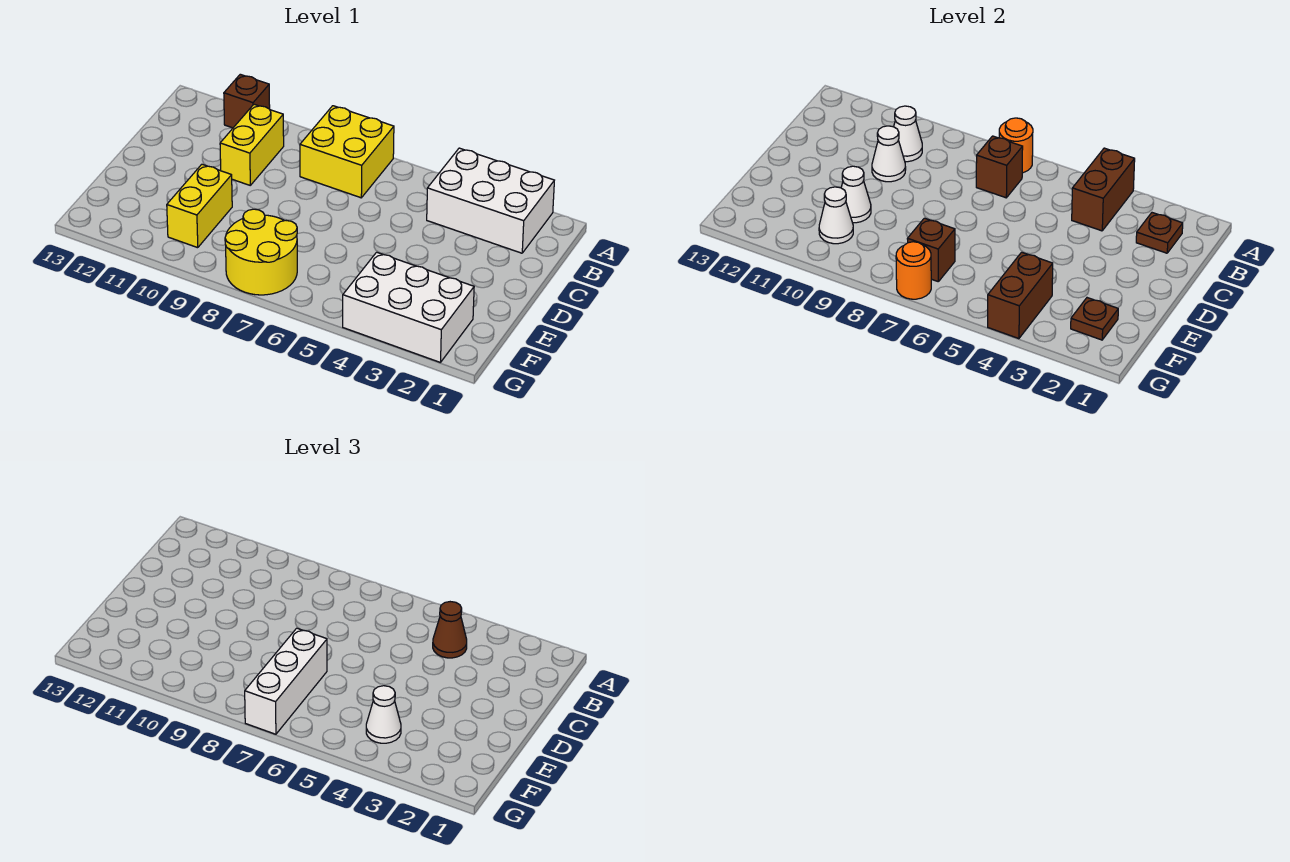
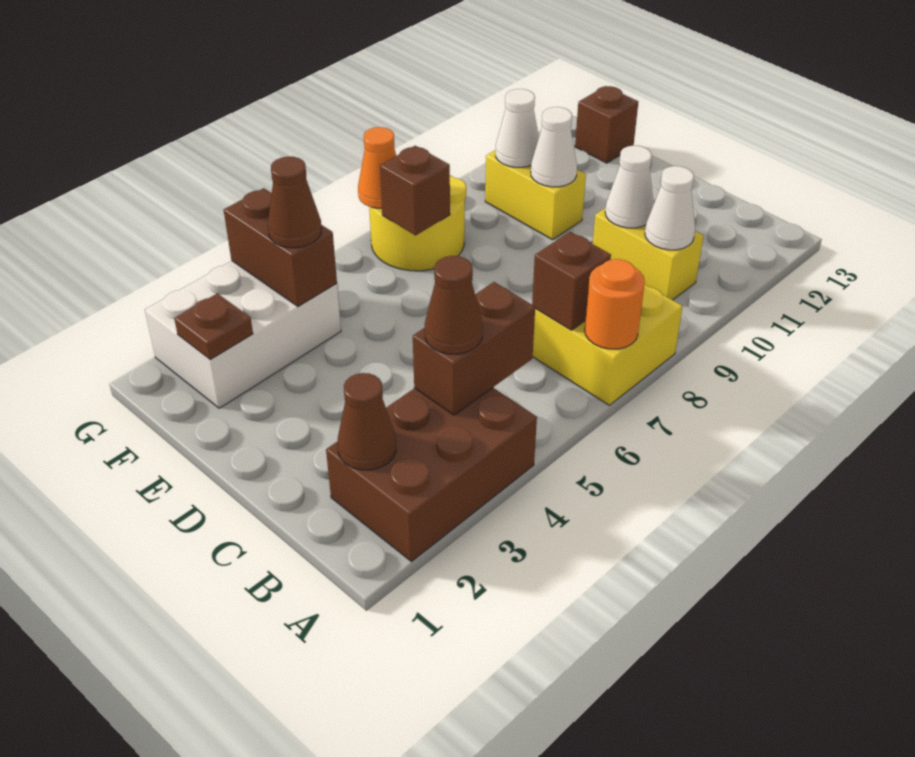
white 2x3 brick [427,148,554,253] -> brown 2x3 brick [326,388,537,562]
brown 1x2 brick [1072,148,1135,231] -> brown 1x2 brick turned to [413,282,535,415]
brown 1x1 brick [224,74,270,128] -> brown 1x1 brick moved to [575,86,638,163]
brown 1x1 plate [1136,213,1183,253] -> brown 1x1 cone [337,373,396,470]
white 1x3 brick [245,628,327,734] -> none
white 1x1 cone [366,686,401,743] -> brown 1x1 cone [268,157,322,248]
orange 1x1 round brick [896,242,931,299] -> orange 1x1 cone [358,127,396,208]

